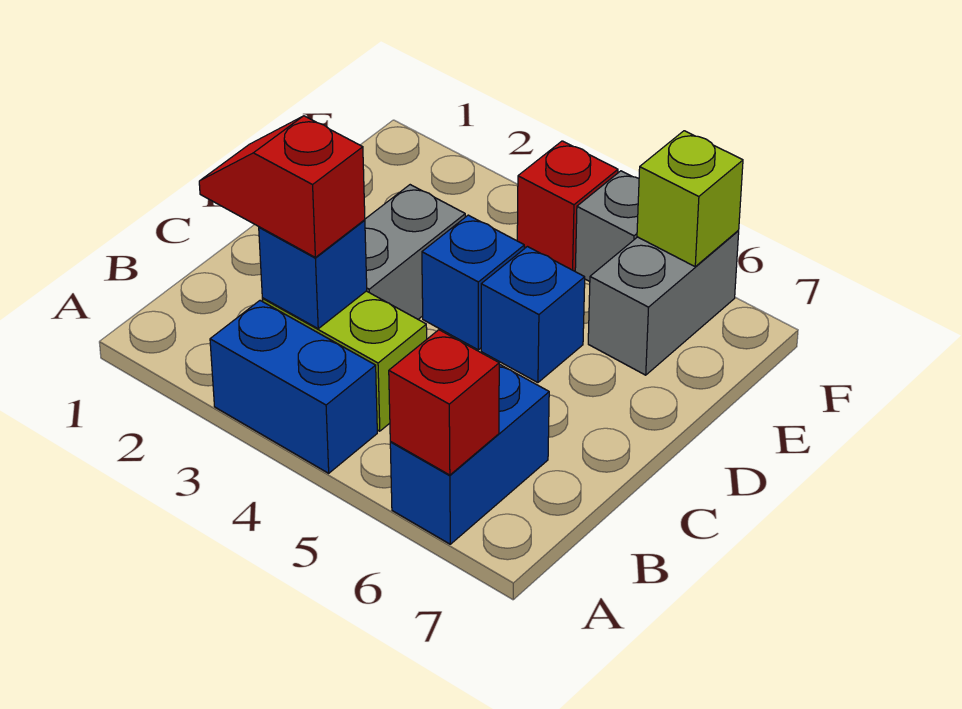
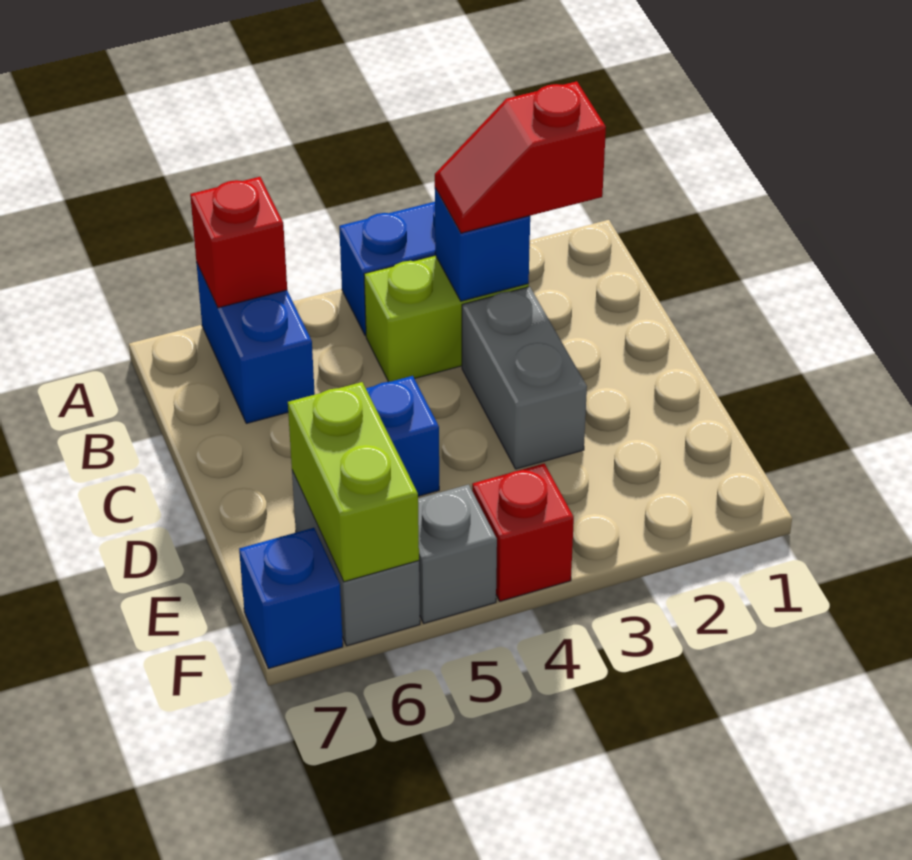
red 1x2 slope [199,116,365,257] -> red 1x2 slope turned to [435,81,606,233]
blue 1x1 brick [422,215,524,350] -> blue 1x1 brick moved to [239,528,343,668]
lime 1x1 brick [637,131,743,266] -> lime 1x2 brick [288,382,419,582]

